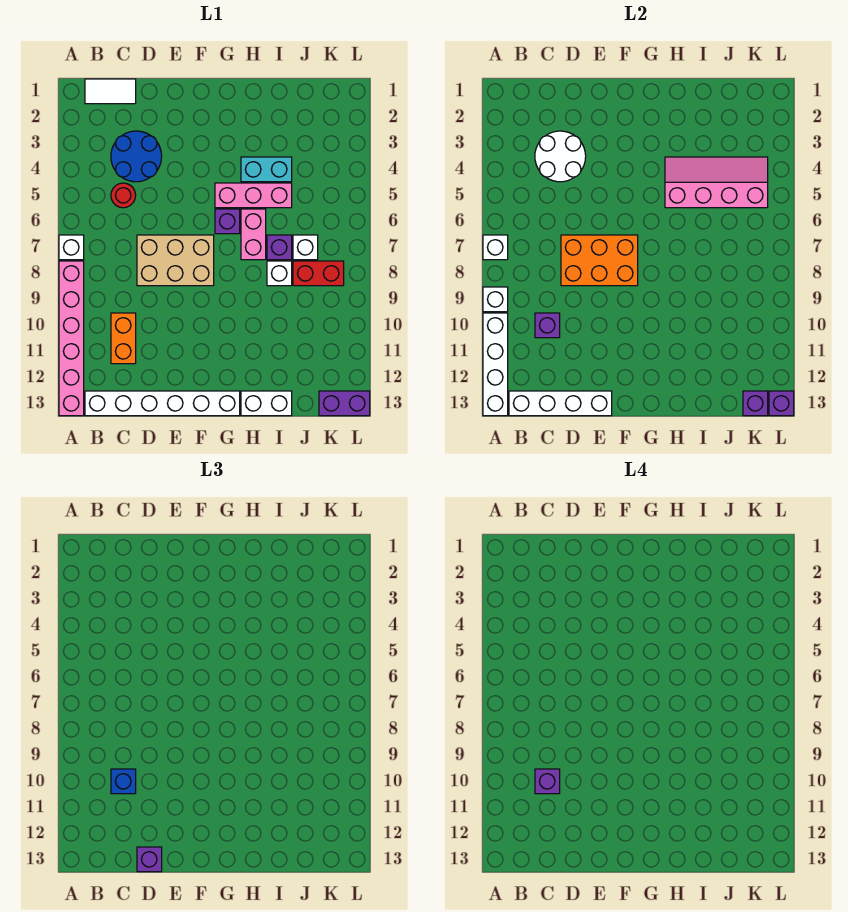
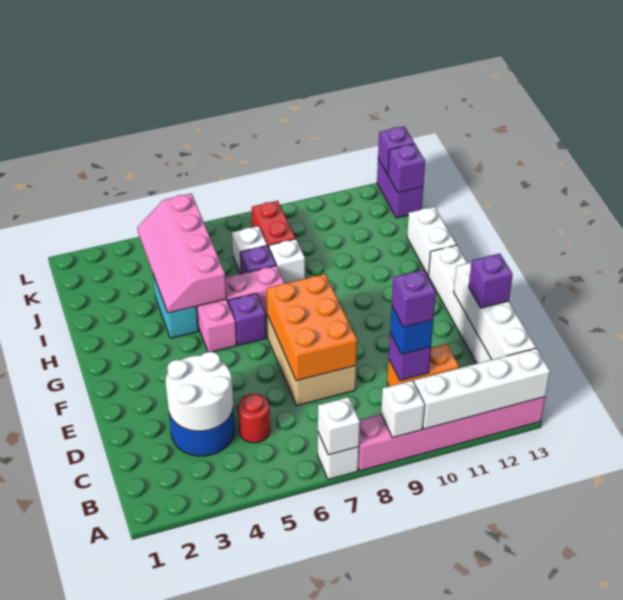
white 1x2 tile [85,79,136,104] -> none

